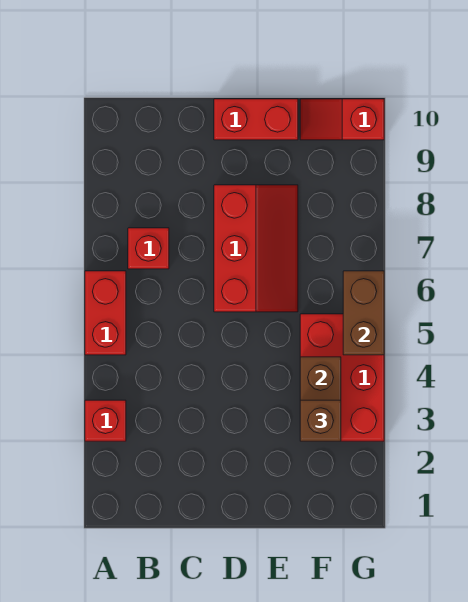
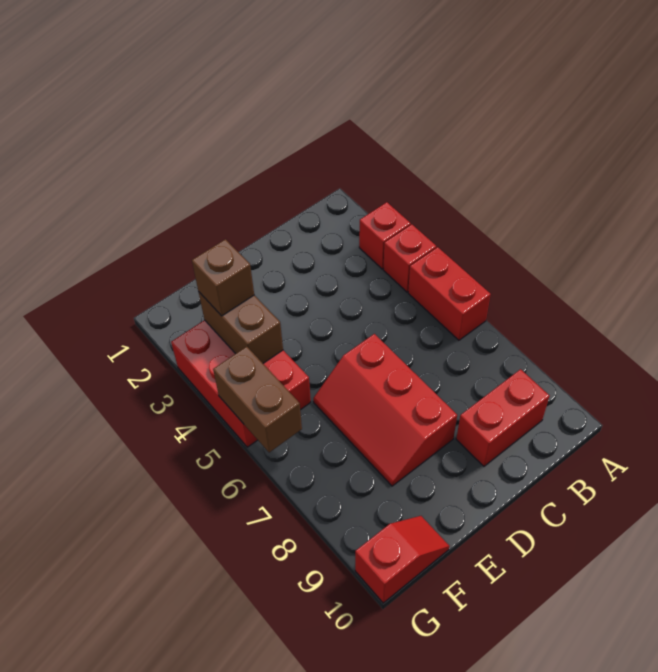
red 1x1 brick [128,228,169,269] -> red 1x1 brick moved to [383,224,436,292]
red 1x2 brick [214,99,298,140] -> red 1x2 brick moved to [456,369,550,466]

